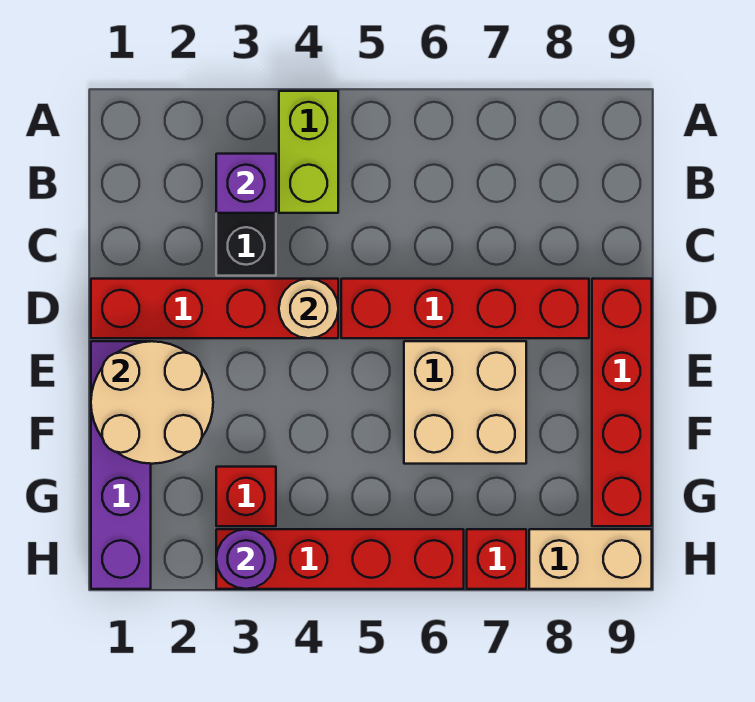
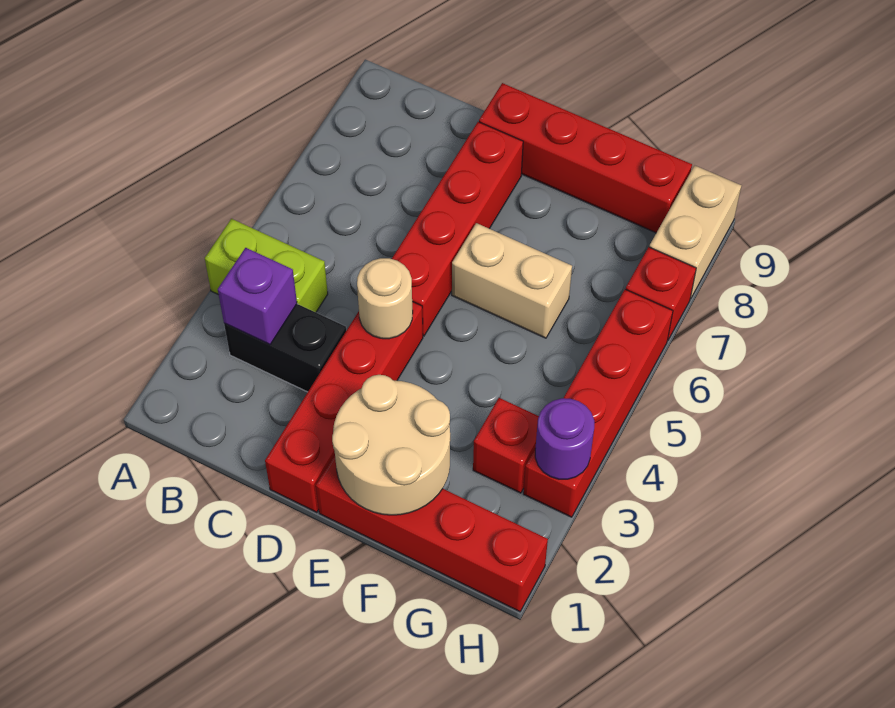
purple 1x4 brick [91,341,151,589] -> red 1x4 brick [316,454,548,612]
tan 2x2 brick [404,341,526,464] -> tan 1x2 brick [452,223,572,338]

